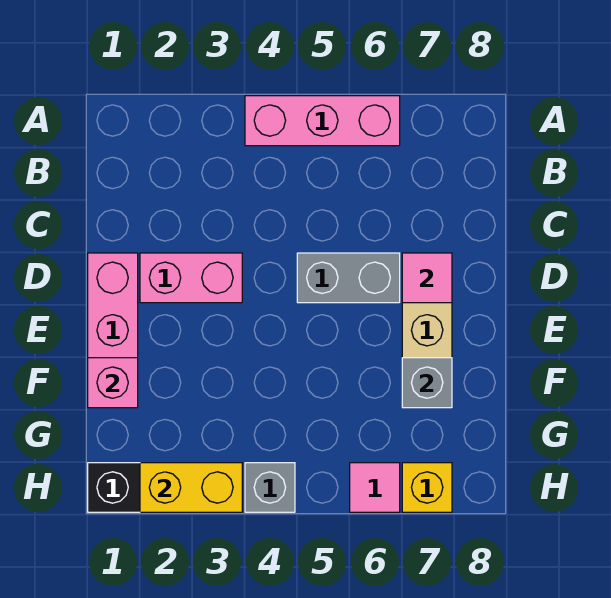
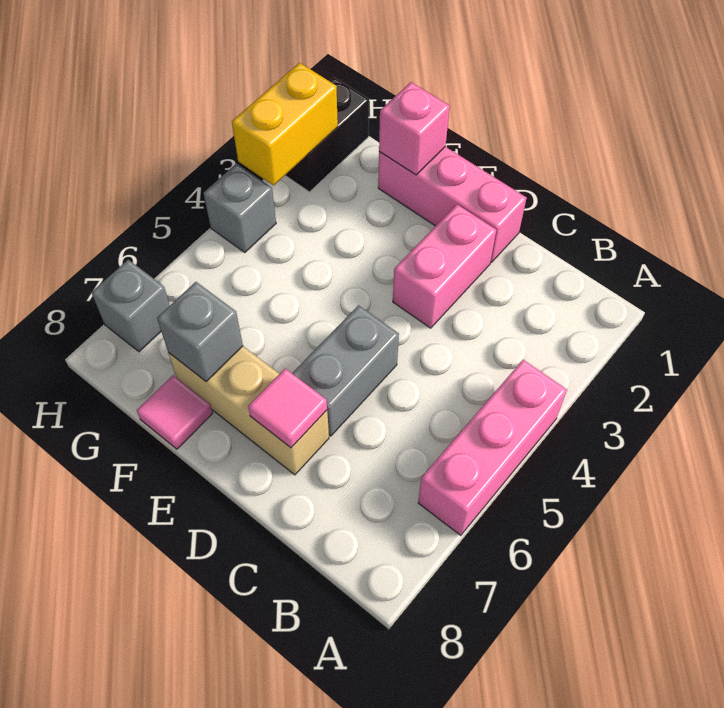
pink 1x1 tile [350,463,400,512] -> pink 1x1 tile moved to [137,375,213,449]
yellow 1x1 brick [402,463,452,512] -> grey 1x1 brick [92,260,170,352]

